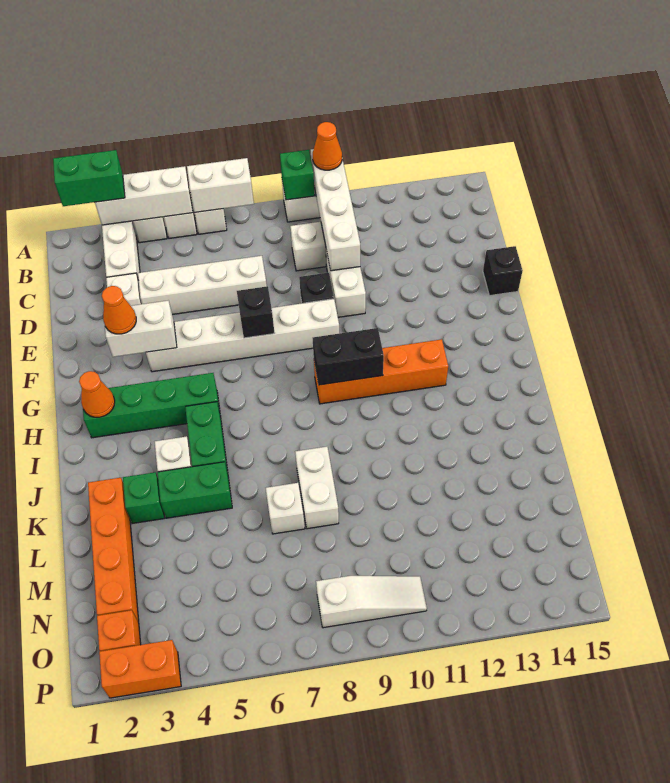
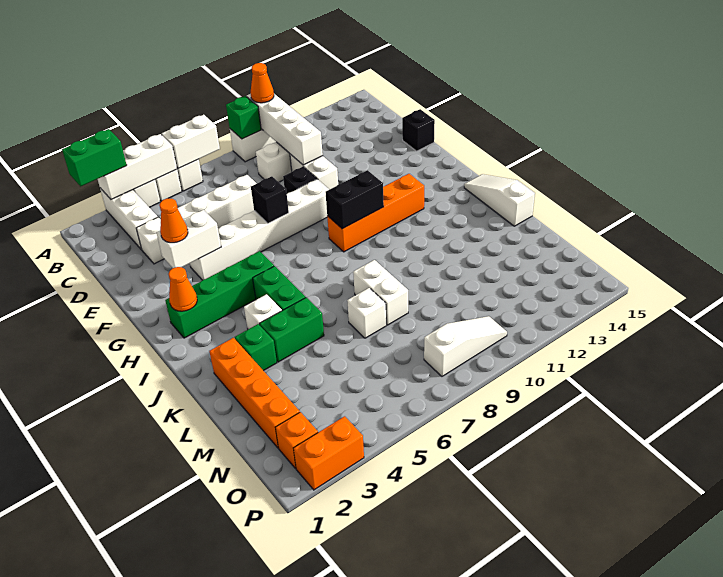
none -> white 1x3 slope [464,174,535,226]

